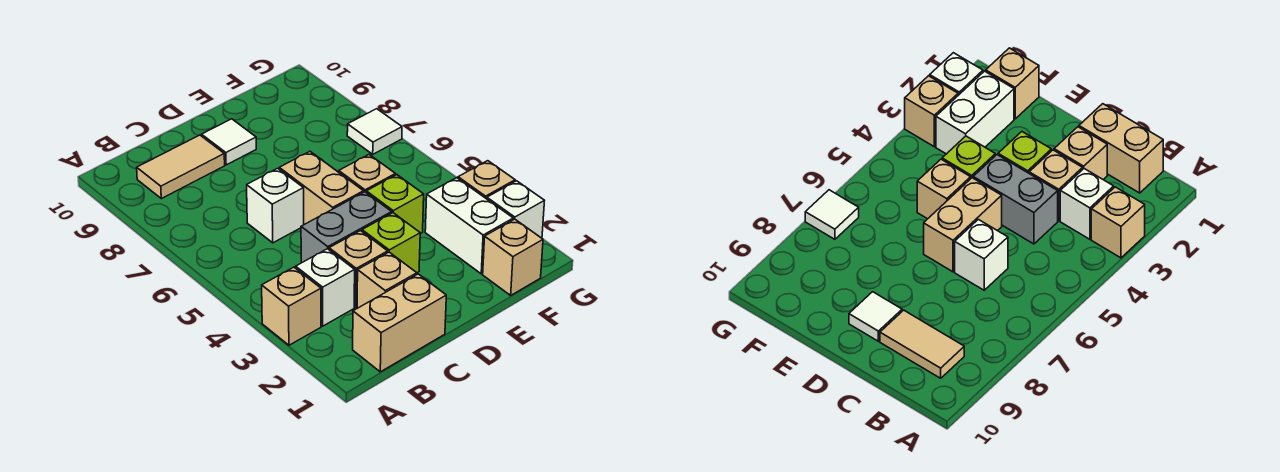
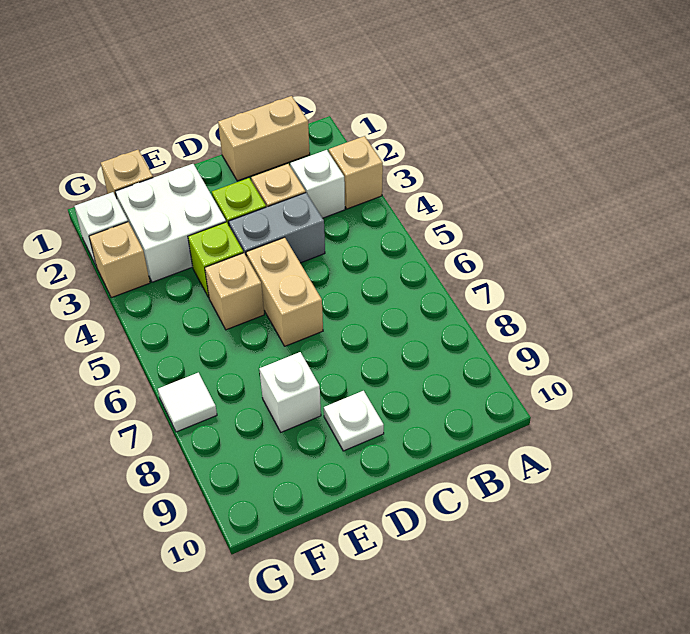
tan 1x2 tile [137,135,225,199] -> none
tan 1x1 brick [357,252,417,308] -> none
white 1x1 brick [247,168,304,243] -> white 1x1 brick moved to [259,352,321,432]
white 1x1 tile [202,119,256,165] -> white 1x1 plate [324,391,384,451]
white 1x2 brick [425,178,513,274] -> white 2x2 brick [115,164,226,282]

